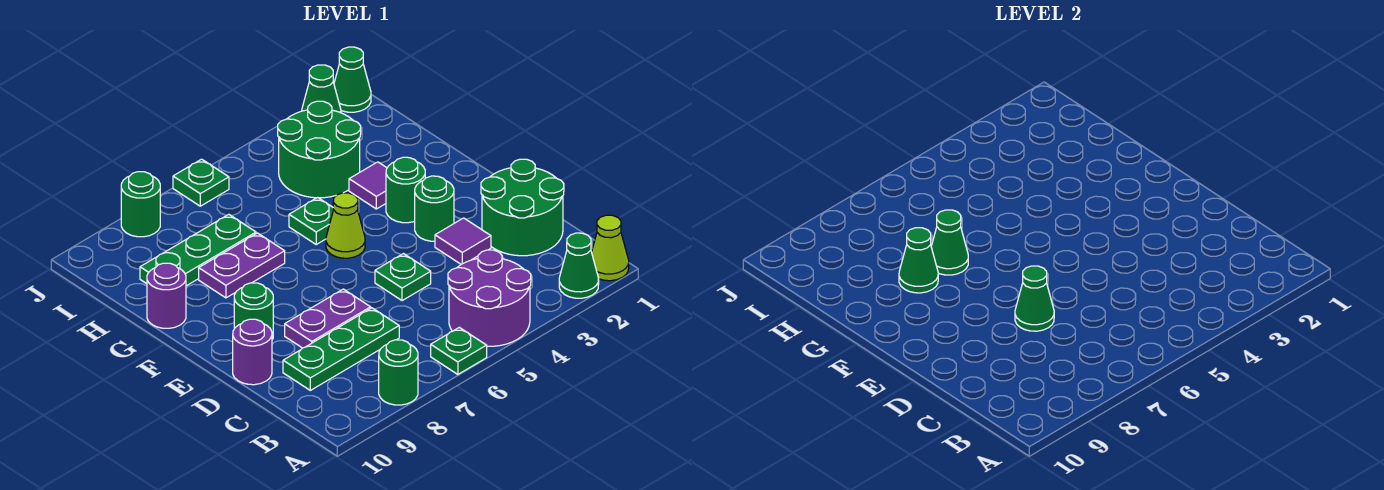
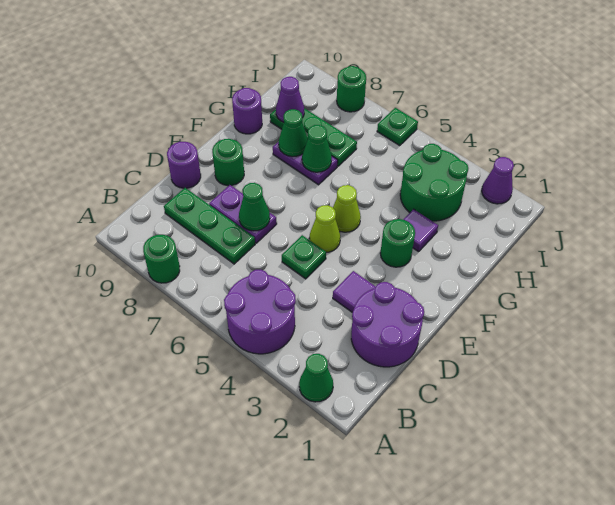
lime 1x1 cone [592,215,629,281] -> lime 1x1 cone moved to [309,205,340,252]
green 1x1 plate [431,327,487,374] -> none
green 2x2 round brick [481,159,564,256] -> purple 2x2 round brick [351,282,424,367]
green 1x1 round brick [415,176,454,241] -> none
green 1x1 plate [289,198,333,244] -> none
none -> purple 1x1 cone [276,77,304,122]
green 1x1 cone [334,47,371,112] -> none
green 1x1 cone [302,65,341,113] -> purple 1x1 cone [482,157,514,204]

